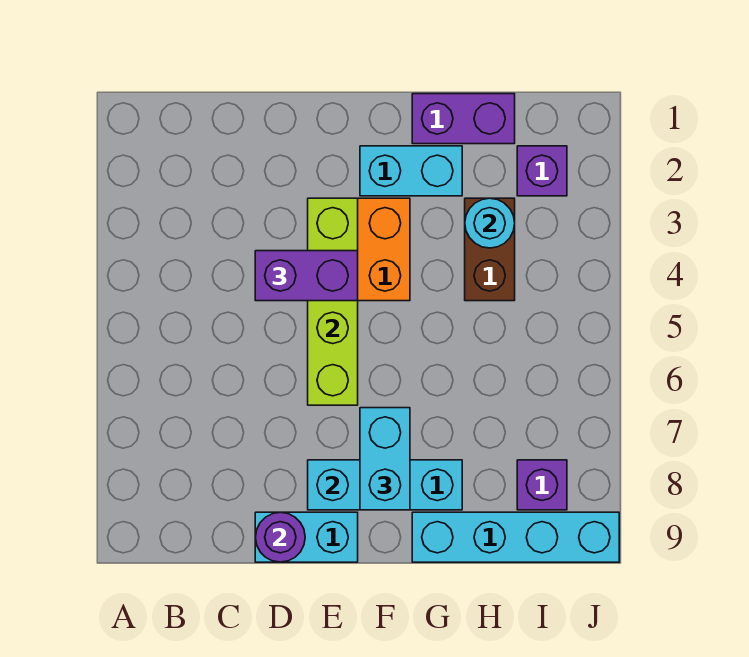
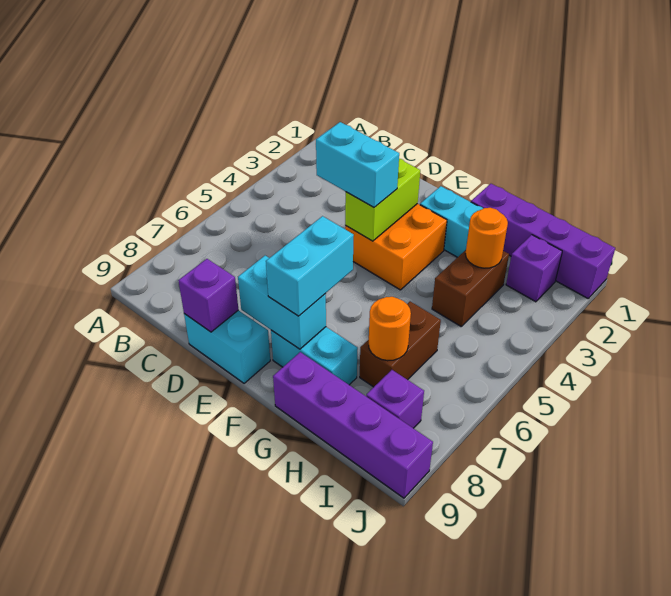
purple 1x2 brick [255,251,358,301] -> cyan 1x2 brick [316,122,399,207]
purple 1x1 round brick [256,512,305,562] -> purple 1x1 brick [178,259,239,332]
lime 1x4 brick [308,198,358,405] -> lime 1x2 brick [345,159,420,241]
purple 1x2 brick [412,94,515,144] -> purple 1x4 brick [471,184,615,298]
cyan 1x4 brick [412,512,619,562] -> purple 1x4 brick [273,352,433,498]
cyan 1x1 round brick [465,198,515,248] -> orange 1x1 round brick [466,208,508,268]
none -> brown 1x2 brick [360,301,441,387]
none -> orange 1x1 round brick [369,297,411,361]

